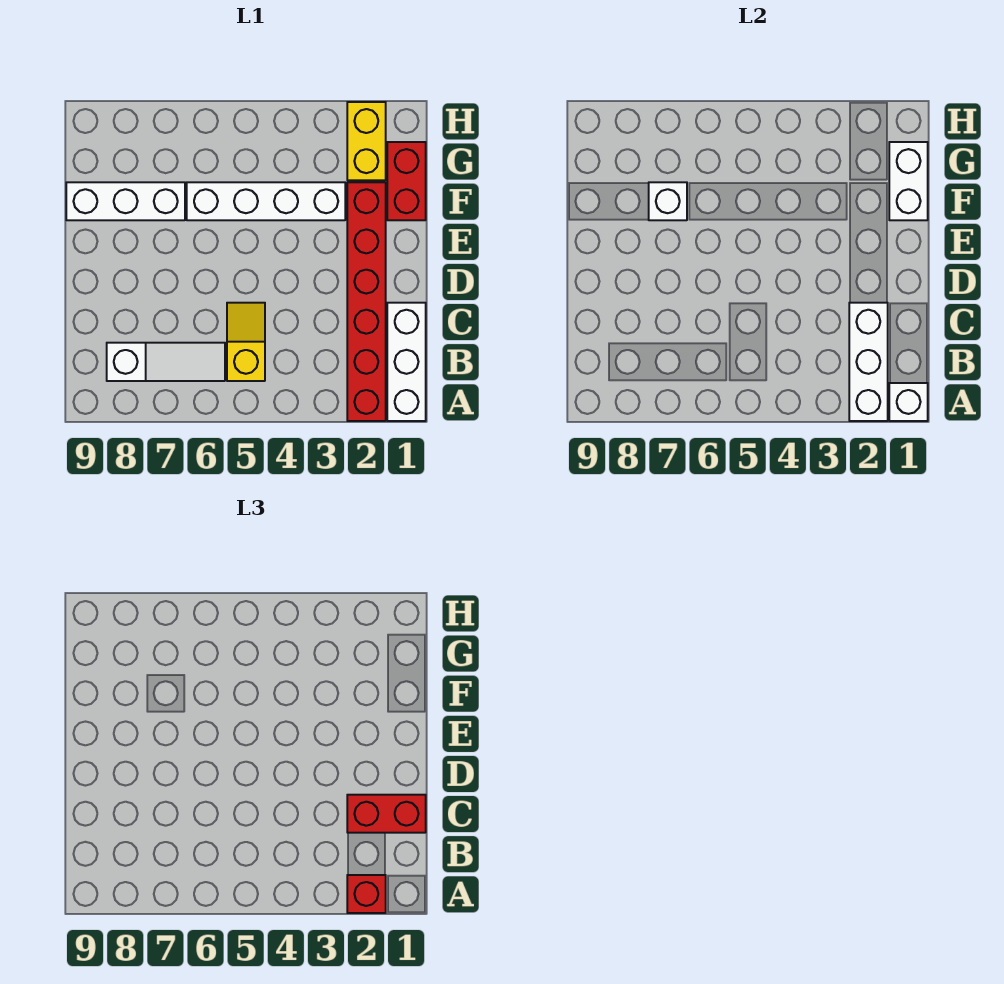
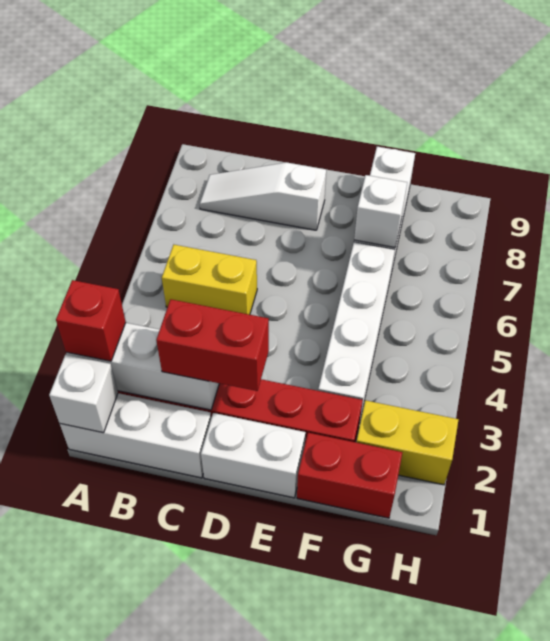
yellow 1x2 slope [227,303,265,381] -> yellow 1x2 brick [162,244,257,315]
white 1x3 slope [107,343,225,381] -> white 1x3 slope turned to [200,162,326,230]
red 1x2 brick [347,795,426,833] -> red 1x2 brick turned to [156,299,269,391]
white 1x2 brick [889,142,928,220] -> white 1x2 brick moved to [201,413,306,498]

